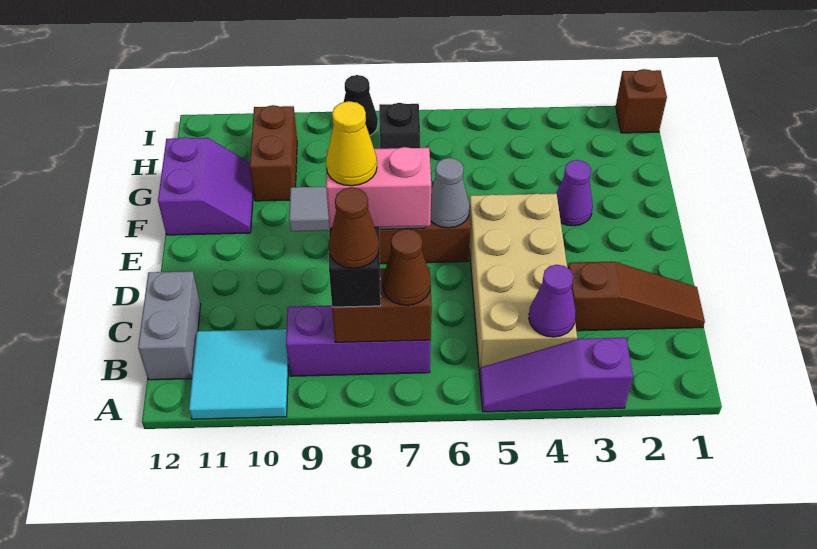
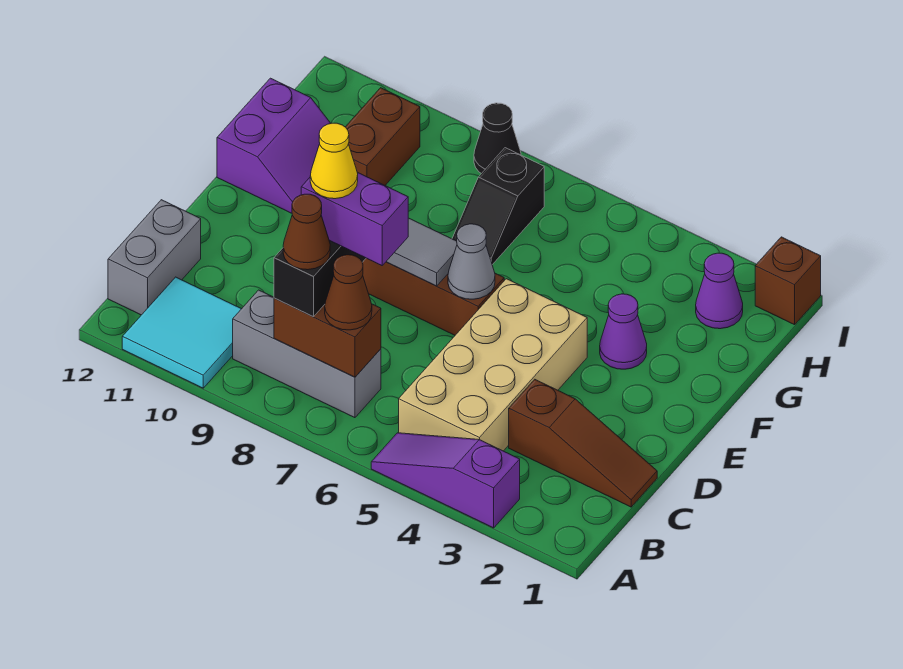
purple 1x1 cone [529,265,576,337] -> purple 1x1 cone moved to [696,253,743,329]
purple 1x3 brick [286,305,431,376] -> grey 1x3 brick [233,290,381,418]
pink 1x2 brick [326,147,431,228] -> purple 1x2 brick [301,172,408,265]

